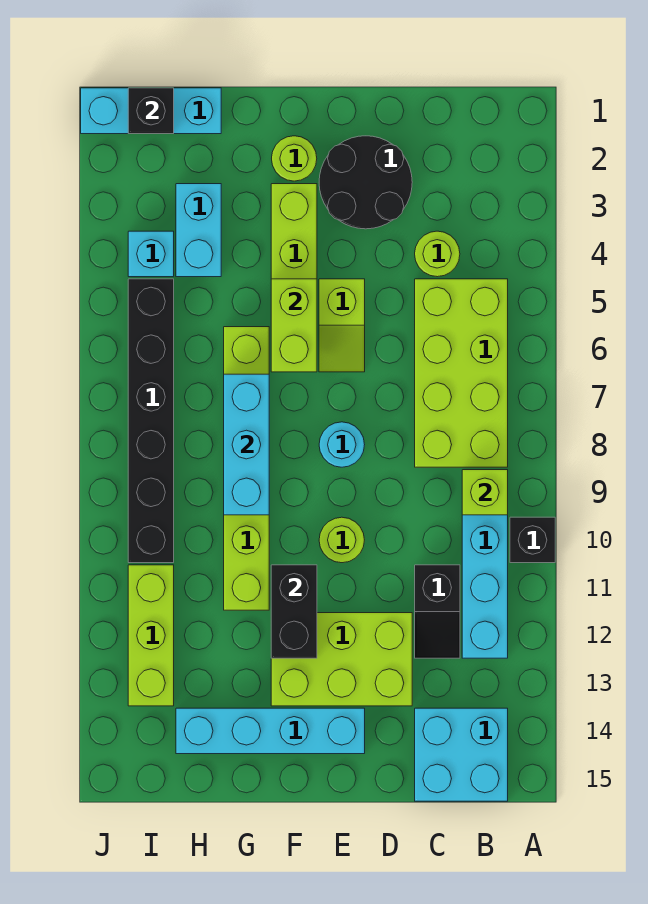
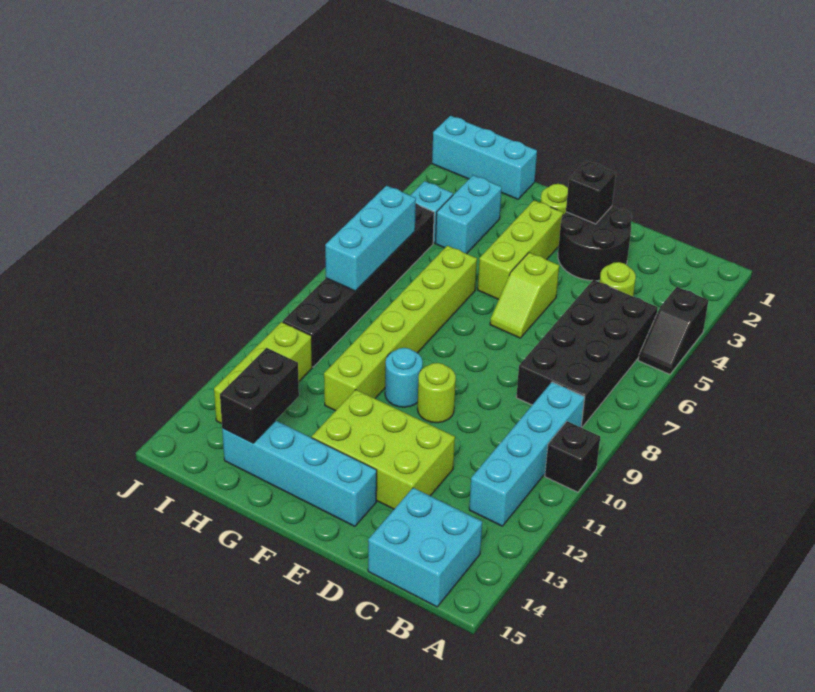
lime 2x4 brick [415,279,508,467] -> black 2x4 brick [516,280,658,428]
lime 1x1 brick [462,470,508,515] -> none
black 1x2 slope [415,565,460,658] -> black 1x2 slope moved to [638,287,709,374]
cyan 1x1 round brick [319,422,365,467] -> cyan 1x1 round brick moved to [385,348,423,407]
lime 1x2 brick [271,279,317,372] -> none
black 1x2 brick [271,565,317,658] -> black 1x2 brick moved to [220,348,299,443]
cyan 1x3 brick [224,374,269,515] -> cyan 1x3 brick moved to [325,186,416,291]
black 1x1 brick [128,88,174,134] -> black 1x1 brick moved to [566,161,616,224]

